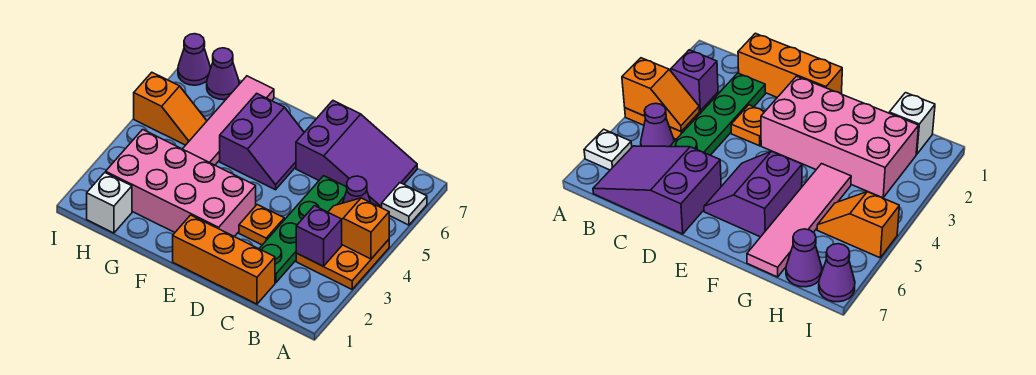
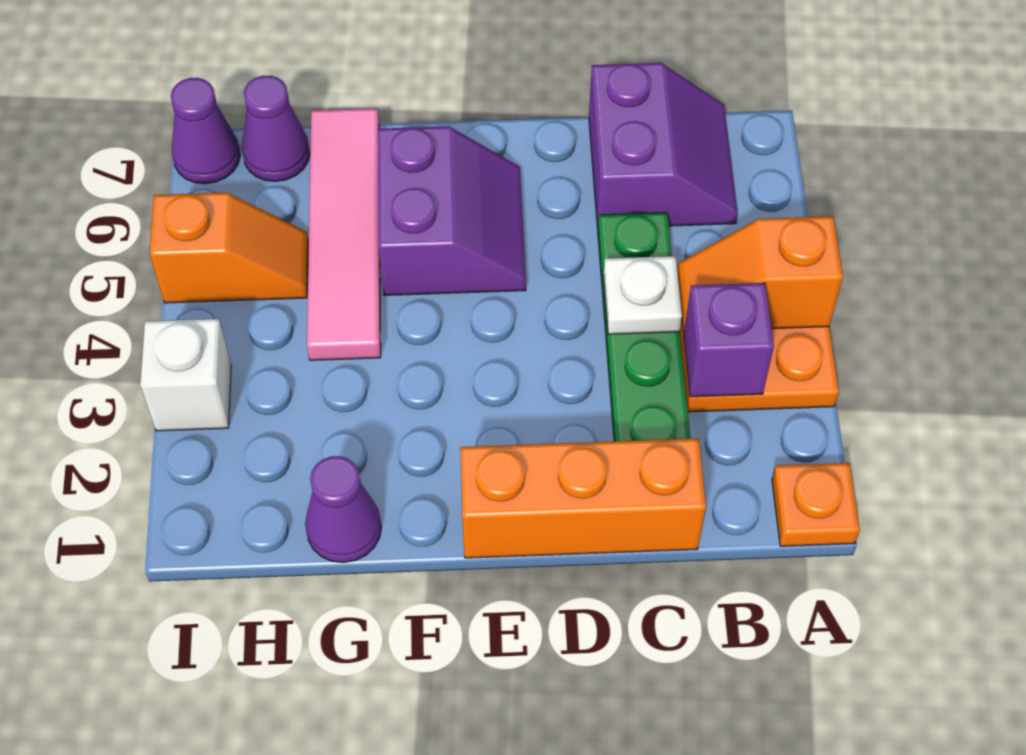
white 1x1 plate [382,183,427,225] -> white 1x1 plate moved to [604,256,682,334]
purple 1x1 cone [343,176,370,203] -> purple 1x1 cone moved to [305,456,381,563]
purple 2x3 slope [296,101,417,208] -> purple 2x2 slope [589,63,738,228]
orange 1x1 plate [239,205,284,245] -> orange 1x1 plate moved to [772,463,860,546]
pink 2x4 brick [106,130,256,237] -> none
white 1x1 brick [87,173,132,233] -> white 1x1 brick moved to [140,319,231,431]

